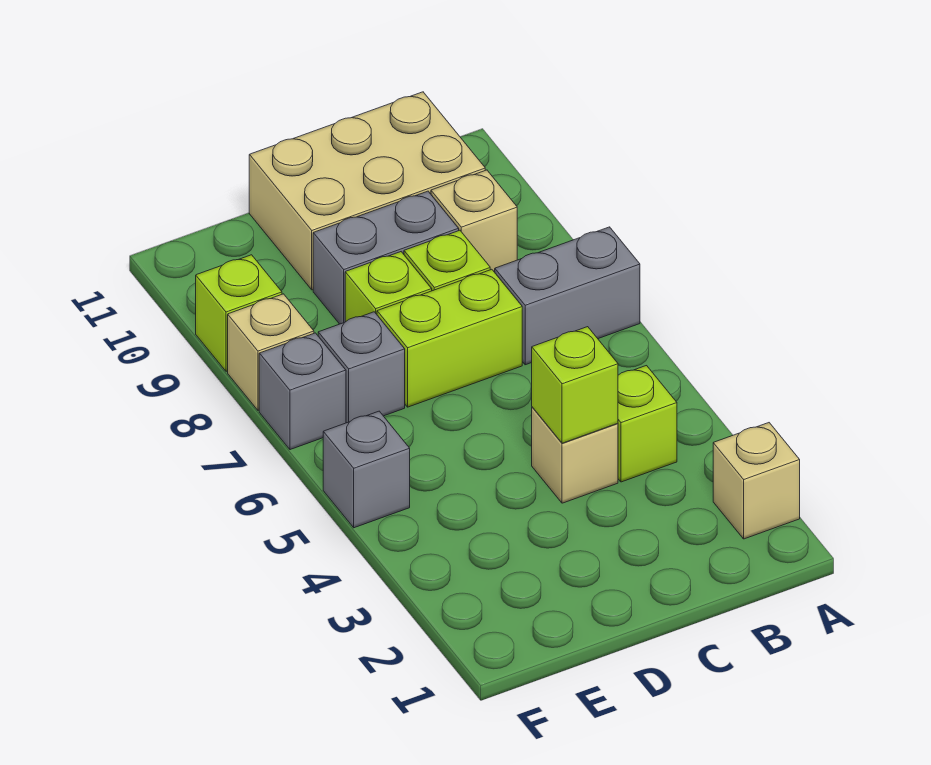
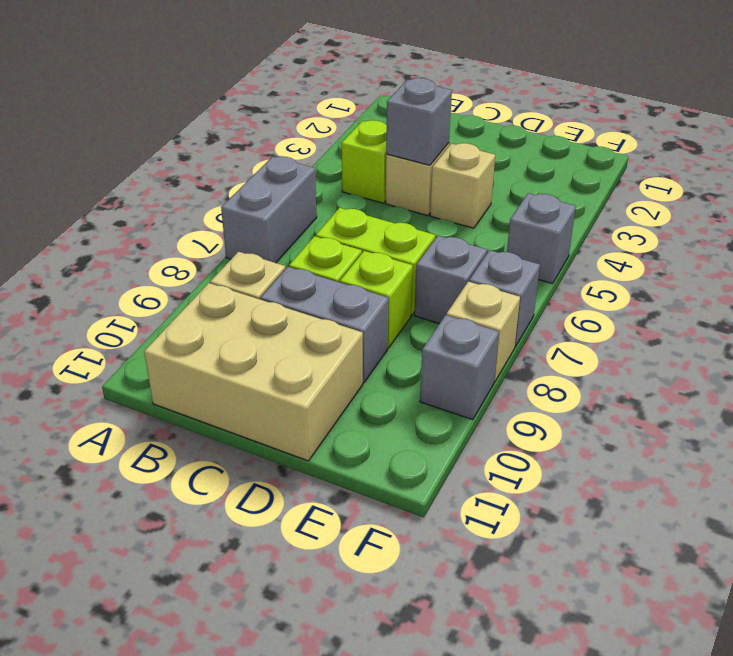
tan 1x1 brick [713,423,800,539] -> tan 1x1 brick moved to [430,143,495,228]
grey 1x2 brick [495,227,640,365] -> grey 1x2 brick turned to [221,156,317,263]
lime 1x1 brick [532,327,618,443] -> grey 1x1 brick [386,78,452,165]
lime 1x1 brick [196,255,282,371] -> grey 1x1 brick [420,315,499,420]

